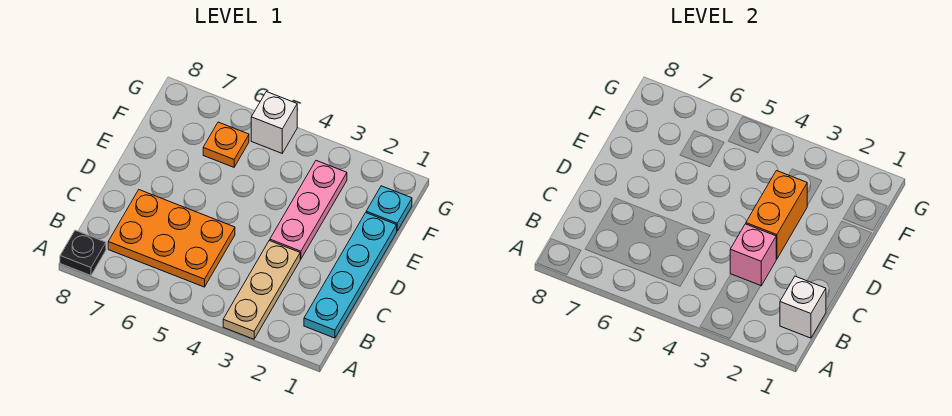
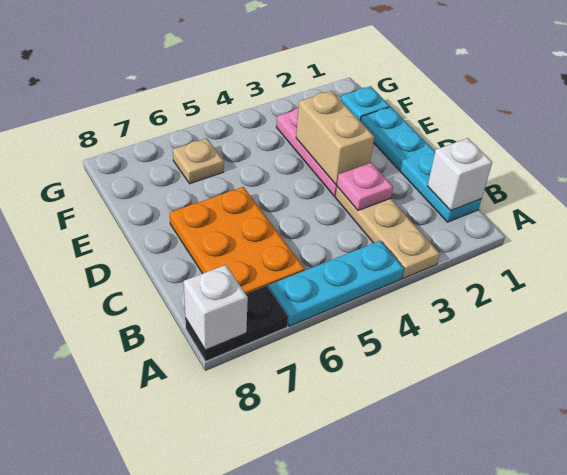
none -> cyan 1x3 plate [268,241,404,326]
black 1x1 plate [60,230,106,275] -> black 1x2 plate [185,286,288,361]
orange 2x3 plate [108,190,235,287] -> orange 2x3 plate turned to [170,187,305,294]
pink 1x1 brick [730,224,776,286] -> pink 1x1 plate [337,163,393,211]
orange 1x2 brick [746,171,807,259] -> tan 1x2 brick [296,91,374,185]
orange 1x1 plate [203,122,249,167] -> tan 1x1 plate [173,138,224,184]
white 1x1 brick [251,92,297,153] -> white 1x1 brick moved to [184,265,248,350]

